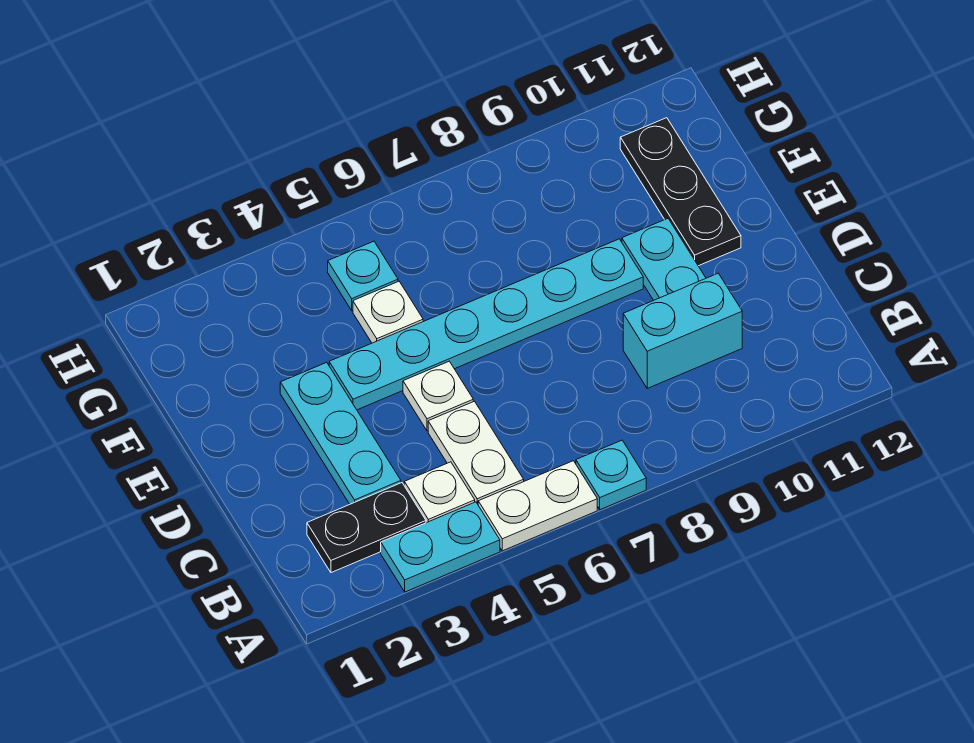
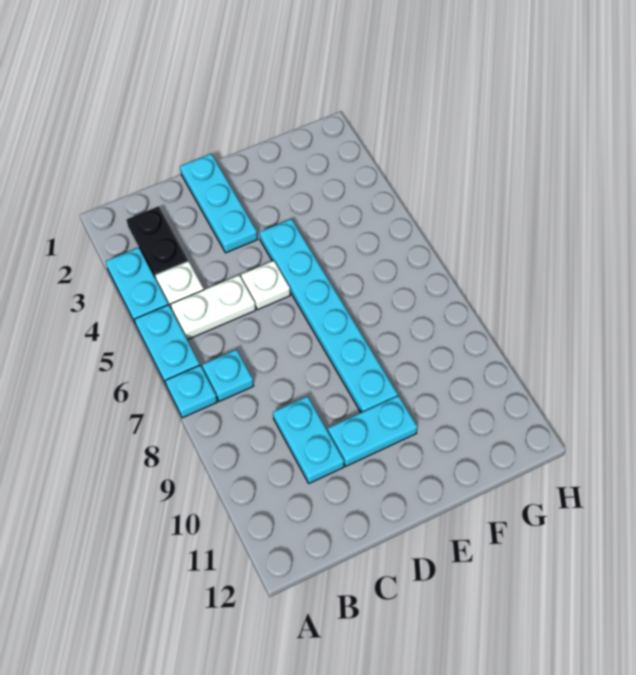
white 1x2 plate [478,461,597,551] -> cyan 1x2 plate [135,305,200,386]
cyan 1x3 plate [280,362,401,504] -> cyan 1x3 plate turned to [180,154,258,253]
cyan 1x2 brick [623,273,742,388] -> cyan 1x2 plate [273,396,344,483]
black 1x3 plate [620,118,741,266] -> none
white 1x1 plate [353,281,423,343] -> none
cyan 1x1 plate [328,241,398,311] -> cyan 1x1 plate moved to [202,350,254,402]

